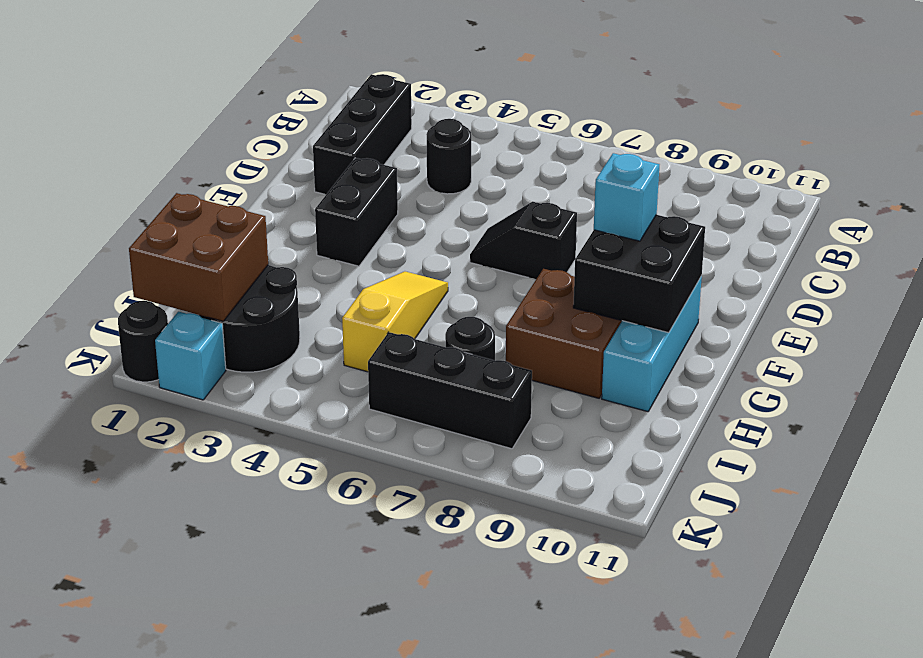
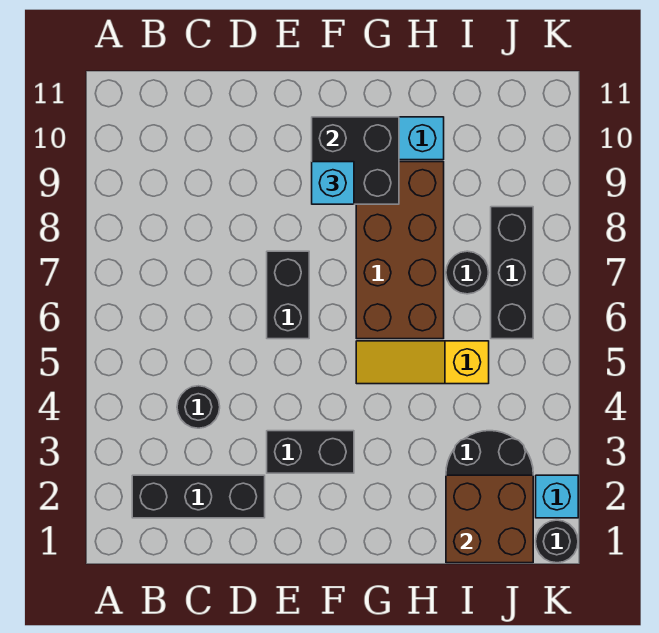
black 1x2 slope [470,202,577,279] -> black 1x2 brick [267,251,309,339]
brown 2x2 brick [506,269,622,398] -> brown 2x4 brick [356,162,444,339]

